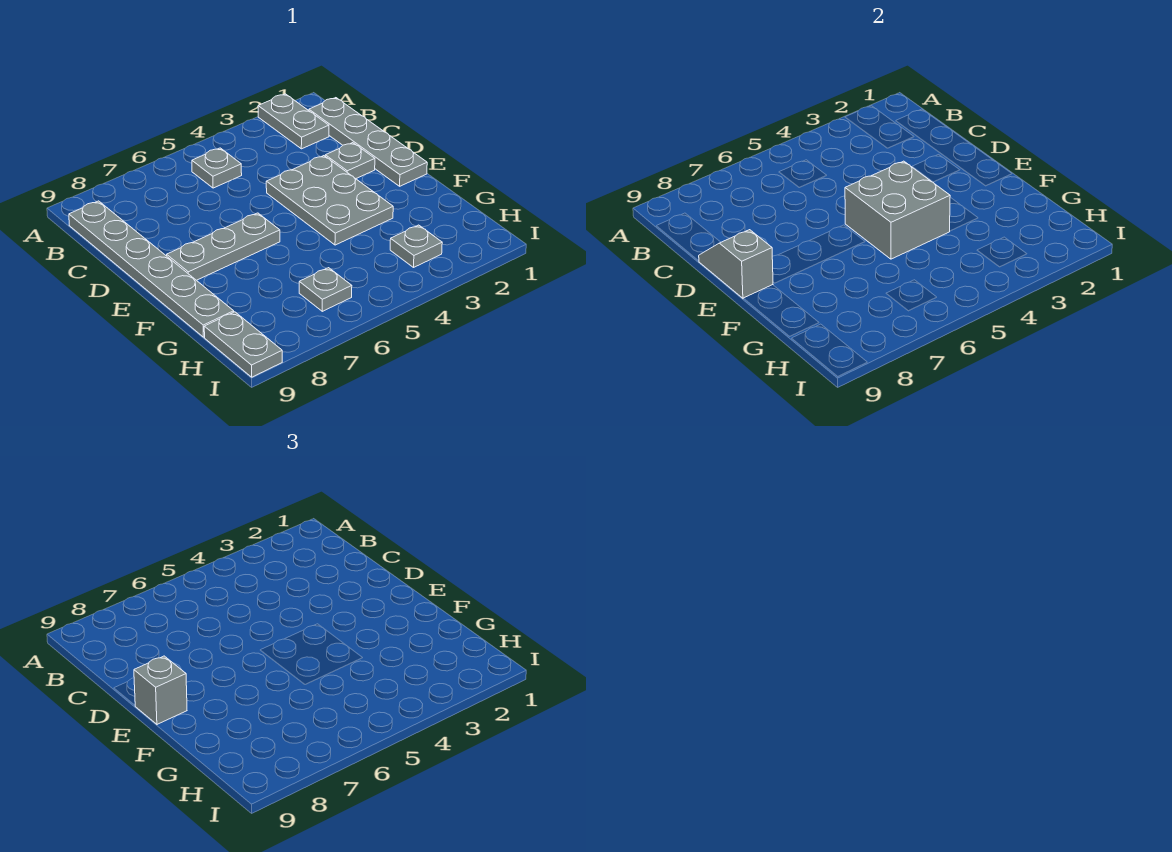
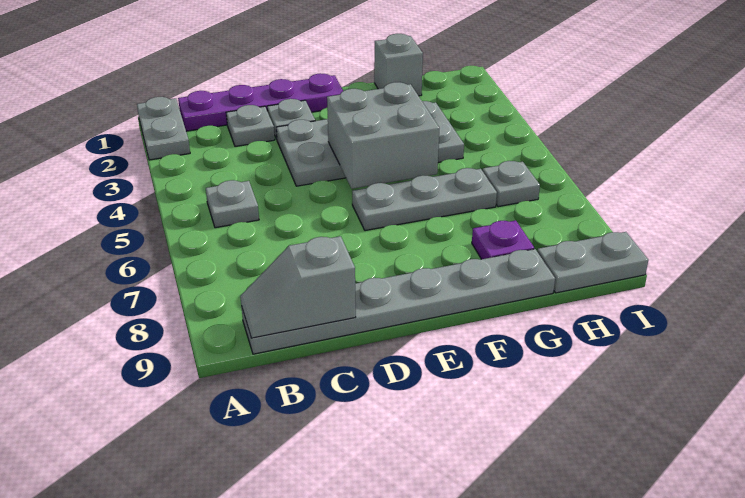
grey 1x2 plate [258,94,329,149] -> grey 1x2 plate turned to [137,97,190,160]
grey 1x4 plate [309,98,427,186] -> purple 1x4 plate [178,73,343,131]
grey 2x3 plate [266,156,393,245] -> grey 2x4 plate [276,101,464,186]
grey 1x2 slope [699,230,773,298] -> grey 1x2 slope moved to [240,236,356,338]
grey 1x3 plate [167,213,280,280] -> grey 1x3 plate turned to [352,168,497,231]
grey 1x1 brick [134,656,187,724] -> grey 1x1 brick moved to [374,34,423,96]
none -> purple 1x1 plate [472,220,534,259]
grey 1x1 plate [390,225,442,267] -> grey 1x1 plate moved to [226,105,275,146]

